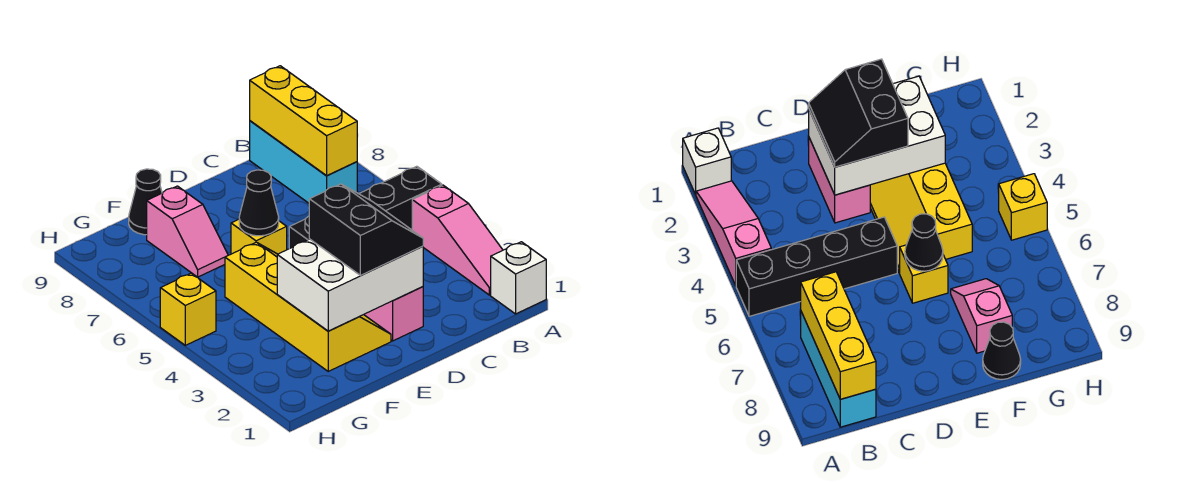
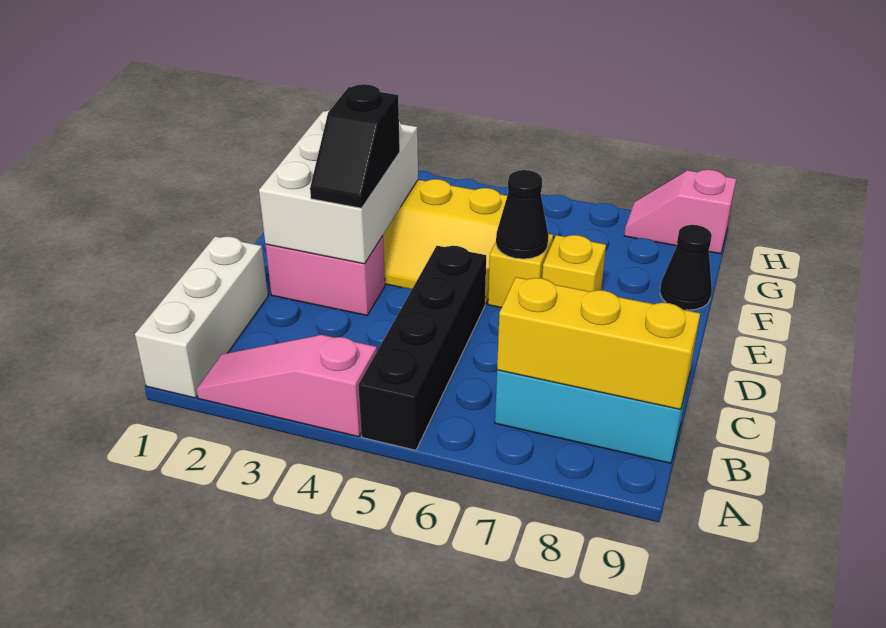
white 1x1 brick [491,242,546,314] -> white 1x3 brick [135,236,268,398]
black 2x2 slope [309,184,423,275] -> black 1x2 slope [310,84,400,208]
pink 1x2 slope [147,186,228,277] -> pink 1x2 slope moved to [624,170,736,254]
yellow 1x1 brick [160,273,216,345] -> yellow 1x1 brick moved to [542,235,606,292]

